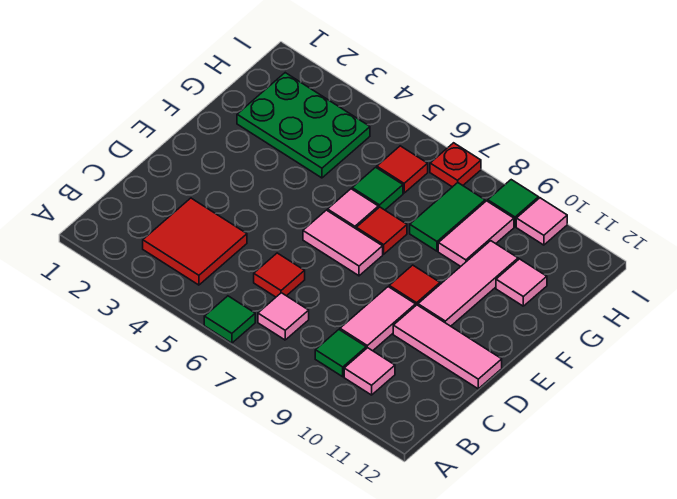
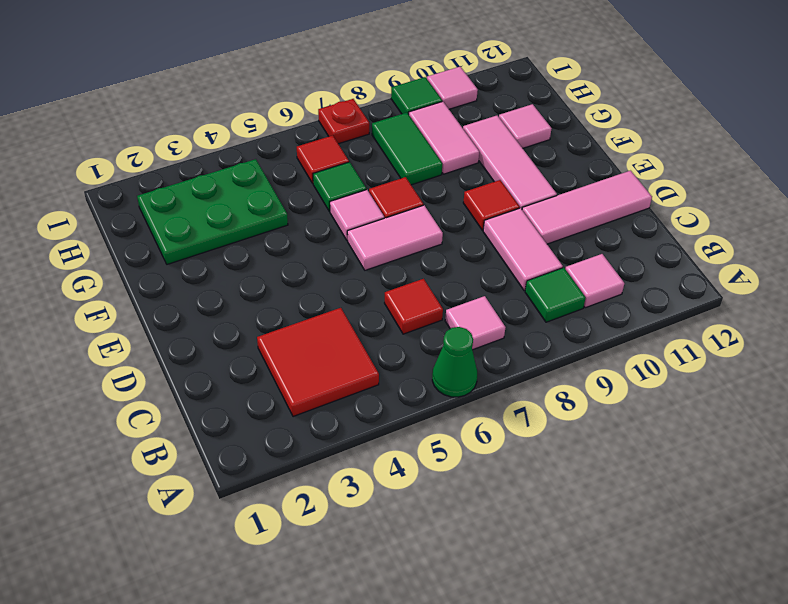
green 1x1 tile [204,296,255,343] -> green 1x1 cone [432,327,477,397]

